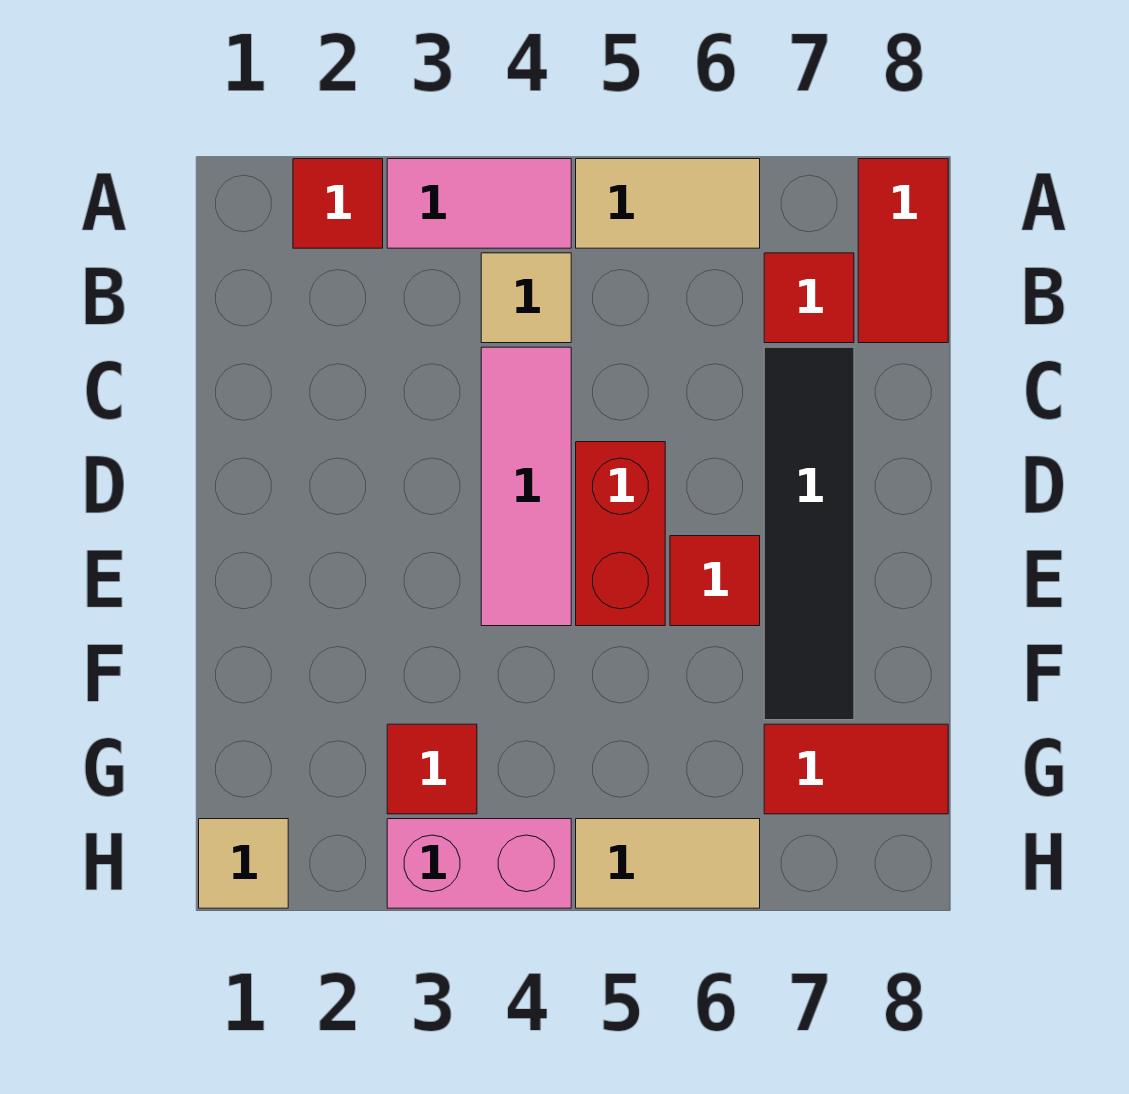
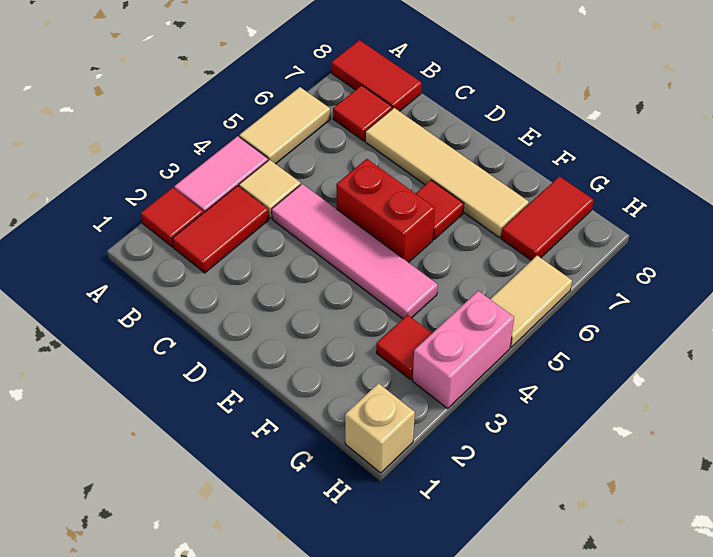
none -> red 1x2 tile [173,186,269,273]
pink 1x3 tile [481,347,571,626] -> pink 1x4 tile [272,184,438,319]
black 1x4 tile [764,347,854,720] -> tan 1x4 tile [365,108,529,237]
tan 1x1 tile [199,819,288,908] -> tan 1x1 brick [345,383,415,473]

